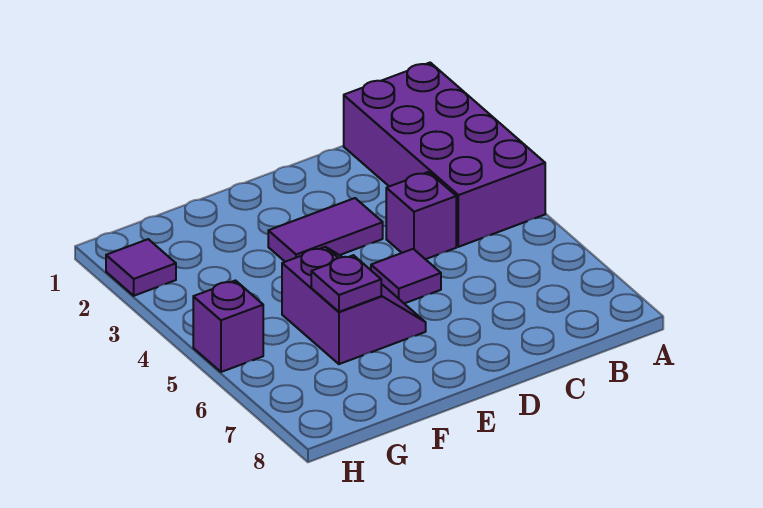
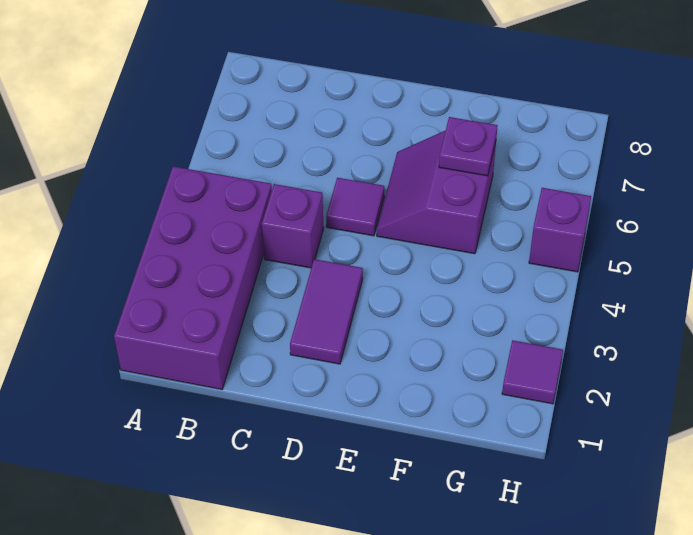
purple 1x2 tile [268,198,383,262] -> purple 1x2 tile turned to [290,259,363,364]

